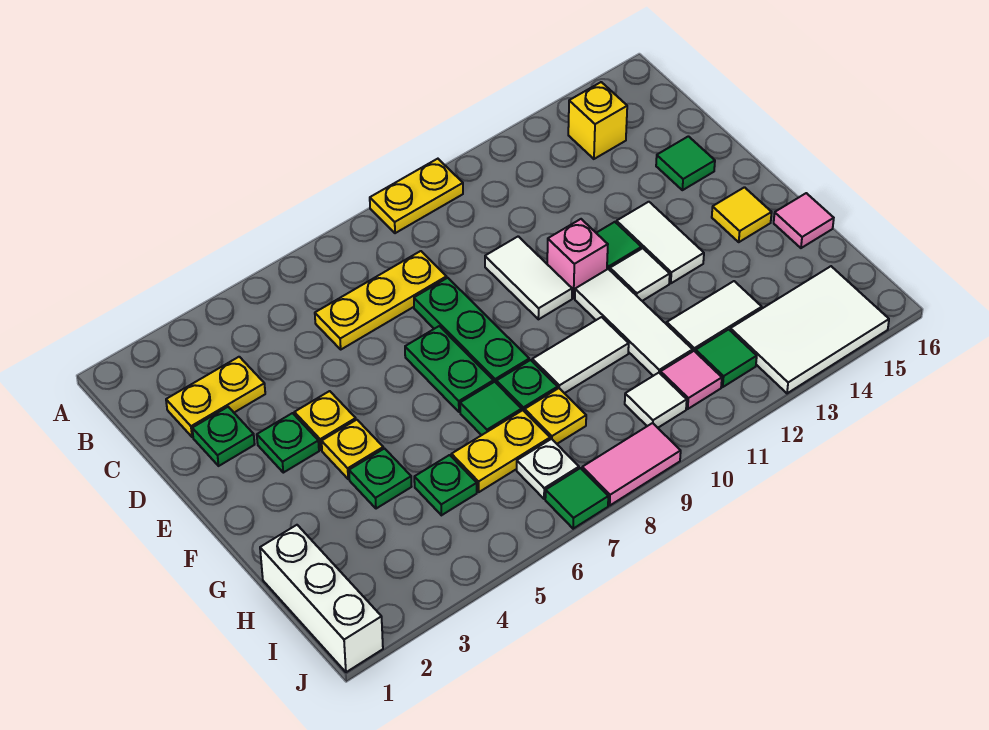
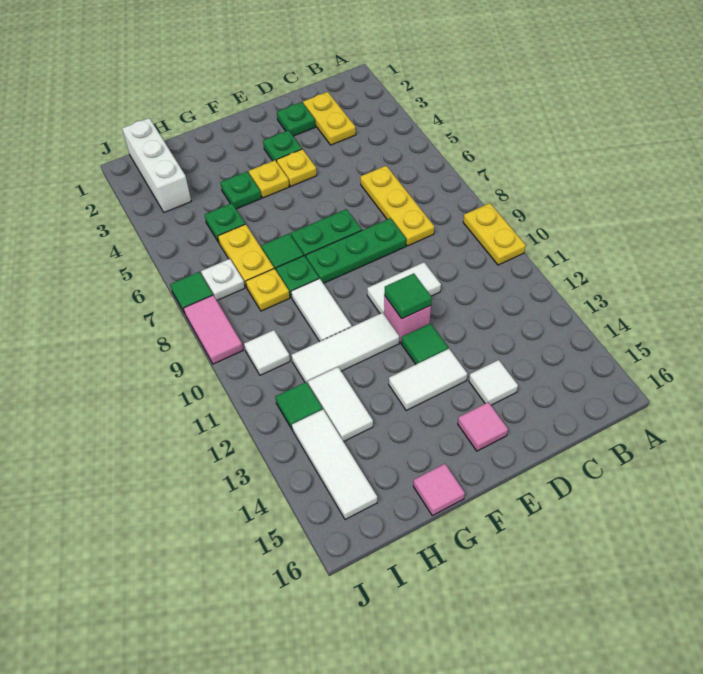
yellow 1x1 brick [568,82,627,159] -> none
green 1x1 tile [656,136,715,190] -> green 1x1 tile moved to [384,273,432,319]
white 1x1 tile [610,248,670,301] -> white 1x1 tile moved to [469,360,518,405]
yellow 1x1 tile [712,187,772,242] -> none
white 1x3 brick [260,525,383,672] -> white 1x3 brick turned to [122,118,191,212]
pink 1x1 tile [661,351,722,409] -> pink 1x1 tile moved to [458,402,508,451]
white 2x3 tile [730,266,889,393] -> white 1x3 tile [292,410,377,519]

